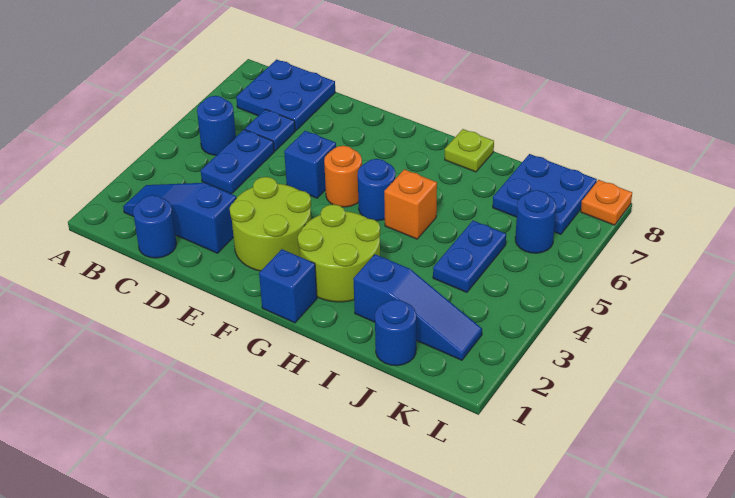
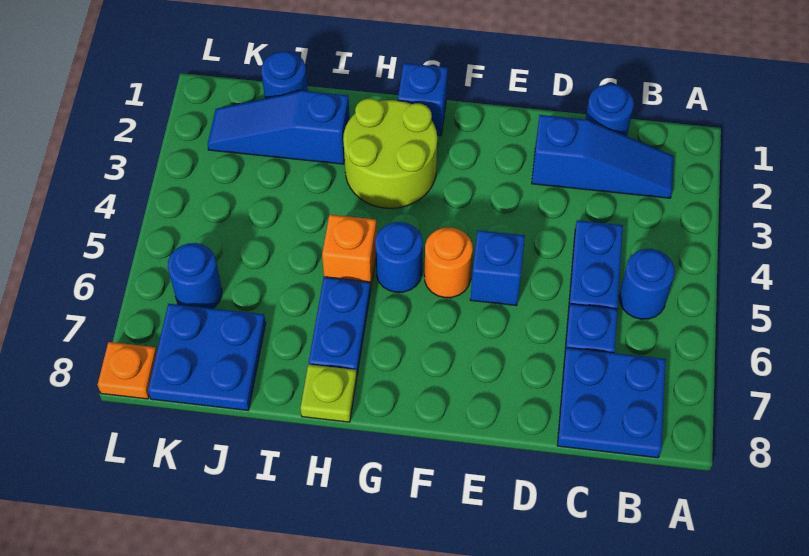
lime 2x2 round brick [230,177,311,271] -> none
blue 1x2 plate [433,221,506,292] -> blue 1x2 plate moved to [309,277,371,375]

